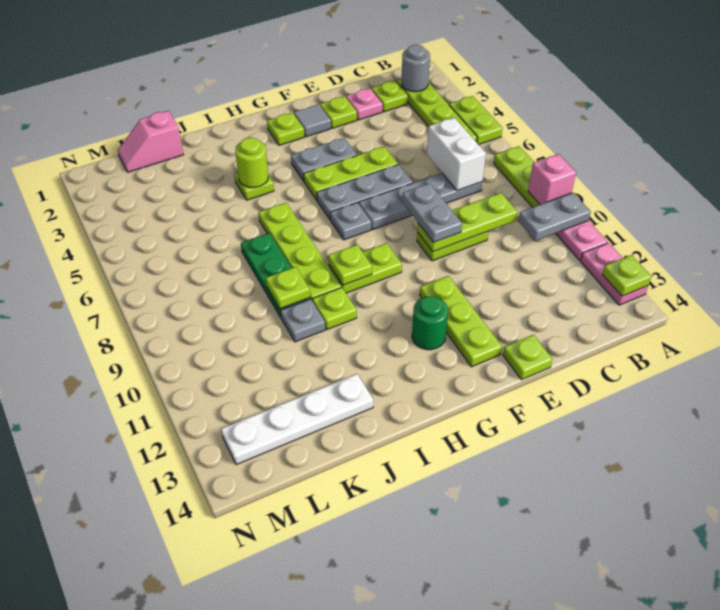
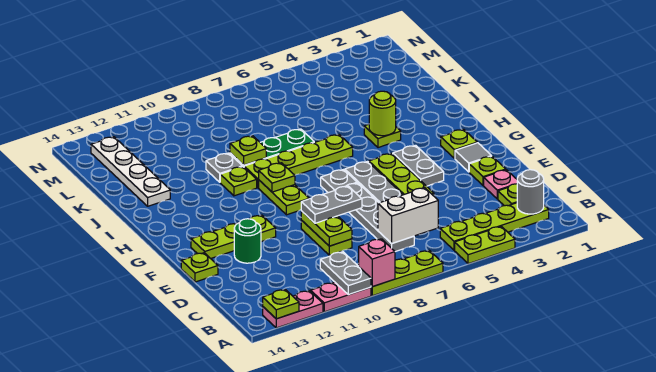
lime 1x3 plate [417,193,517,252] -> lime 1x2 plate [301,211,352,246]
green 1x1 round brick [412,296,448,350] -> green 1x1 round brick moved to [234,219,261,263]
pink 1x2 slope [118,111,183,172] -> none

